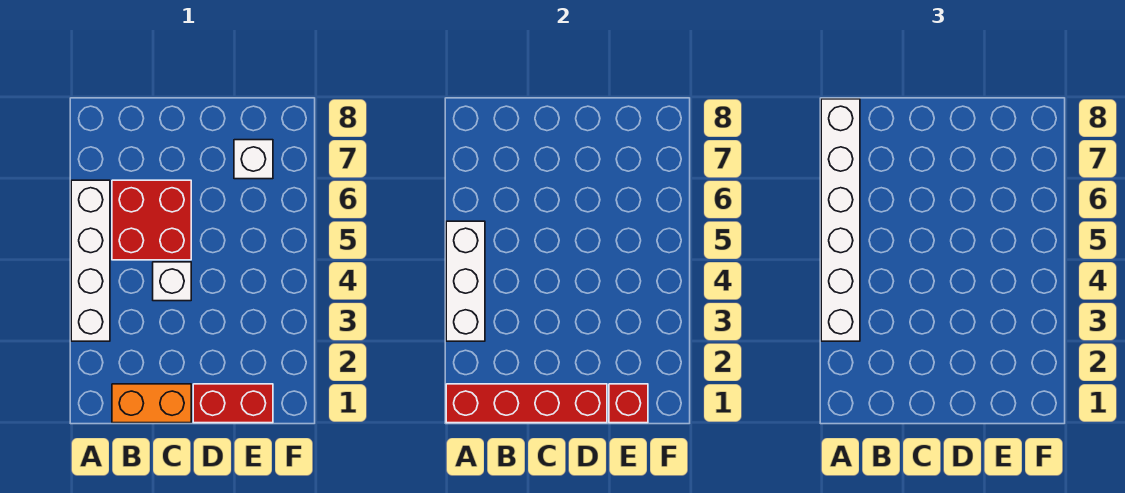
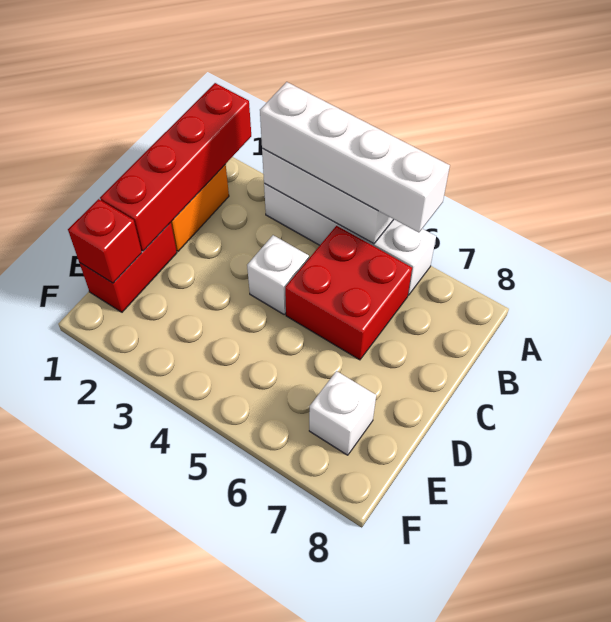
white 1x6 brick [821,99,860,341] -> white 1x4 brick [260,82,450,233]

